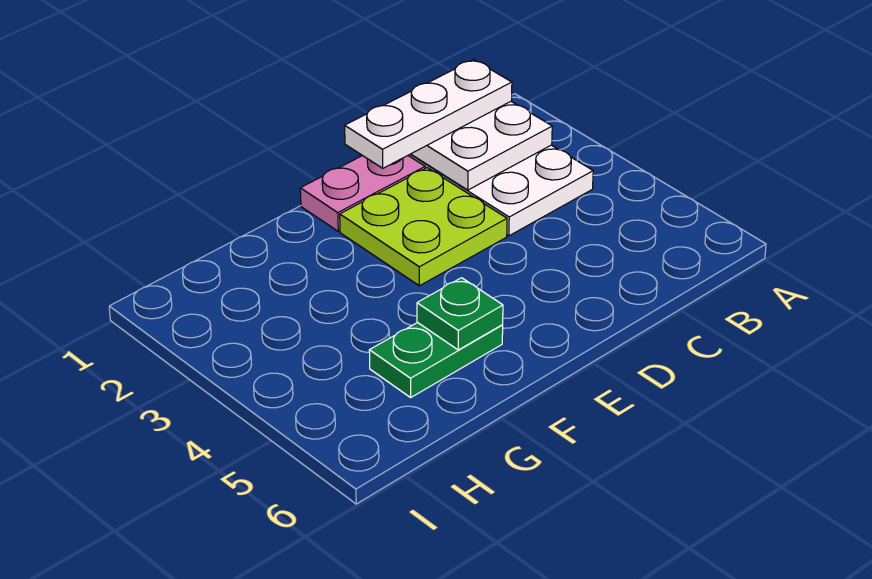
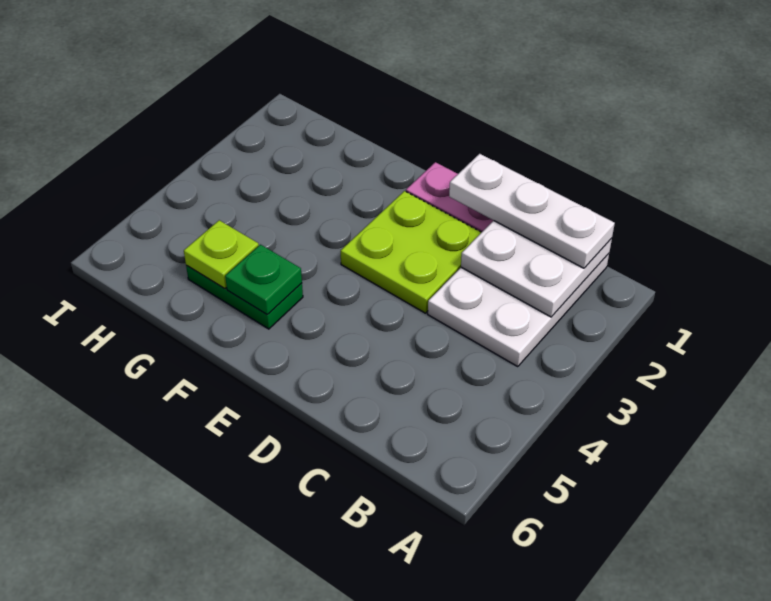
none -> lime 1x1 plate [184,220,259,288]

